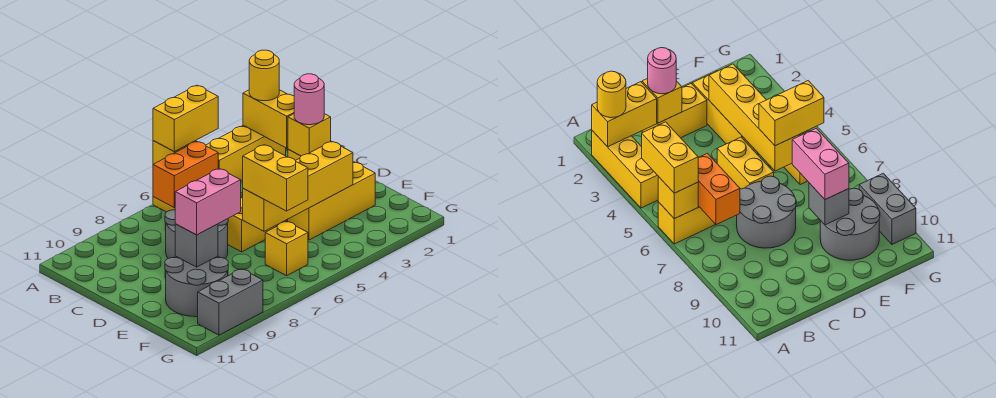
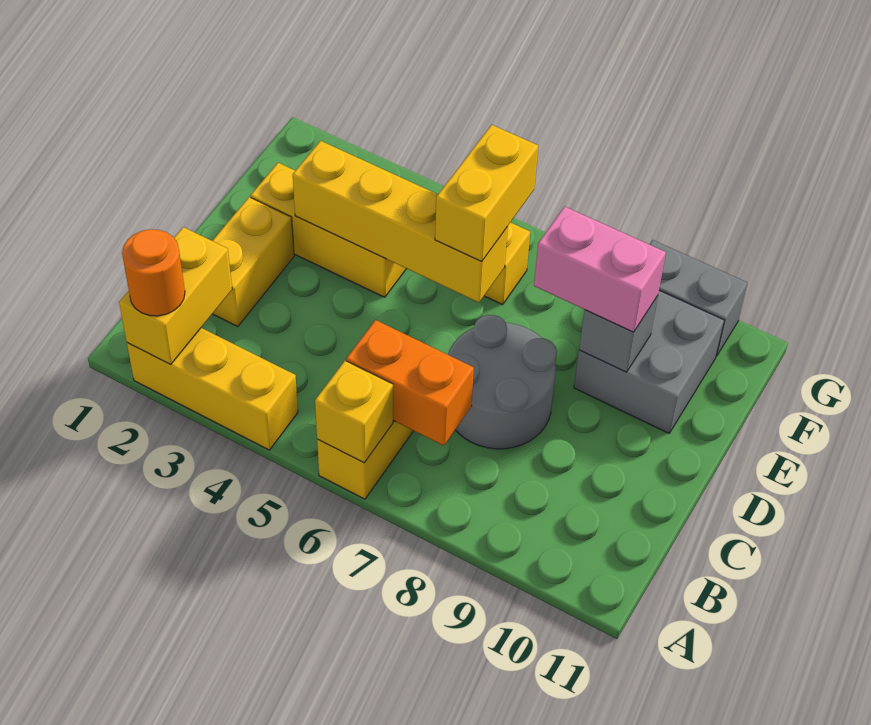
yellow 1x1 round brick [249,50,279,101] -> orange 1x1 round brick [122,229,185,316]
yellow 1x2 brick [153,85,218,152] -> none
yellow 1x1 brick [288,114,331,156] -> none
pink 1x1 round brick [294,74,324,125] -> none
yellow 1x2 brick [228,197,286,252] -> none
grey 2x2 round brick [165,256,228,317] -> grey 2x2 brick [574,290,724,433]

